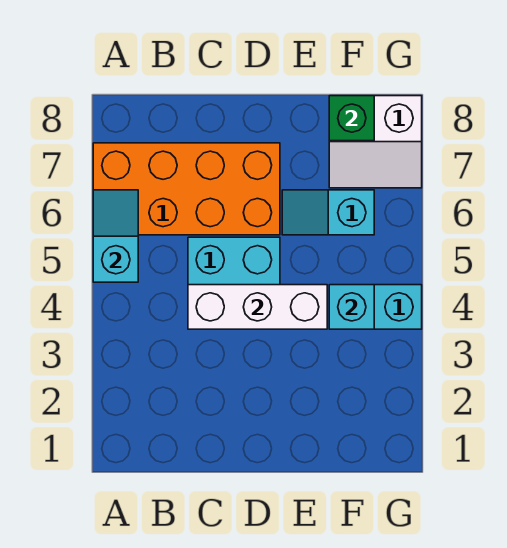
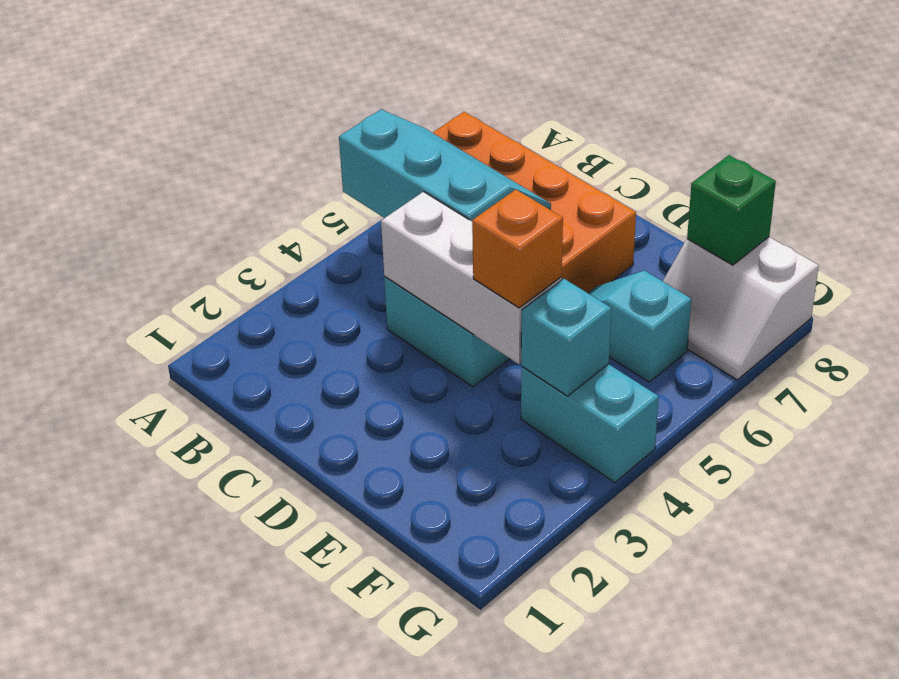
cyan 1x2 slope [93,190,138,282] -> cyan 2x3 slope [339,109,551,221]
none -> orange 1x1 brick [472,190,563,308]

